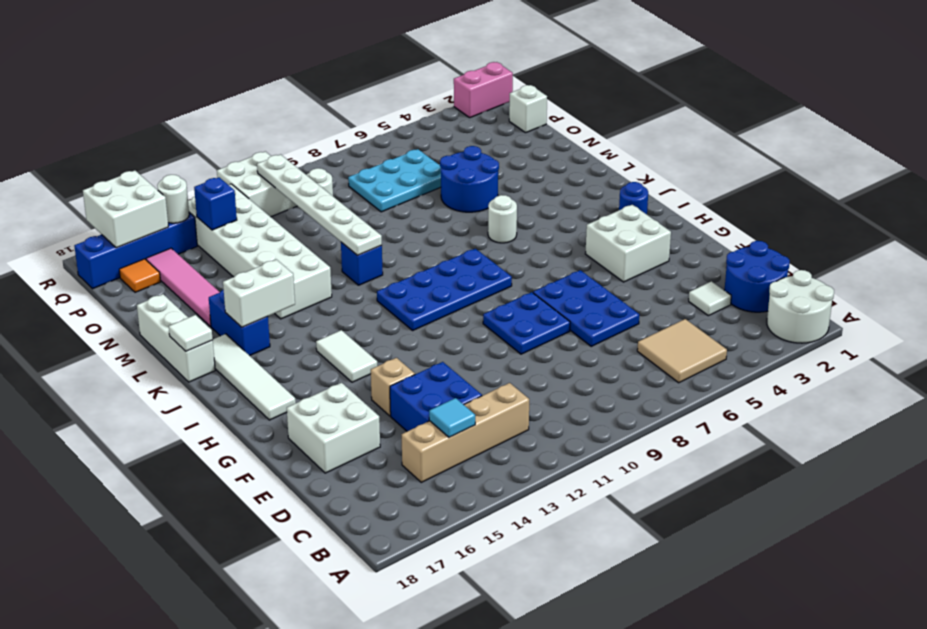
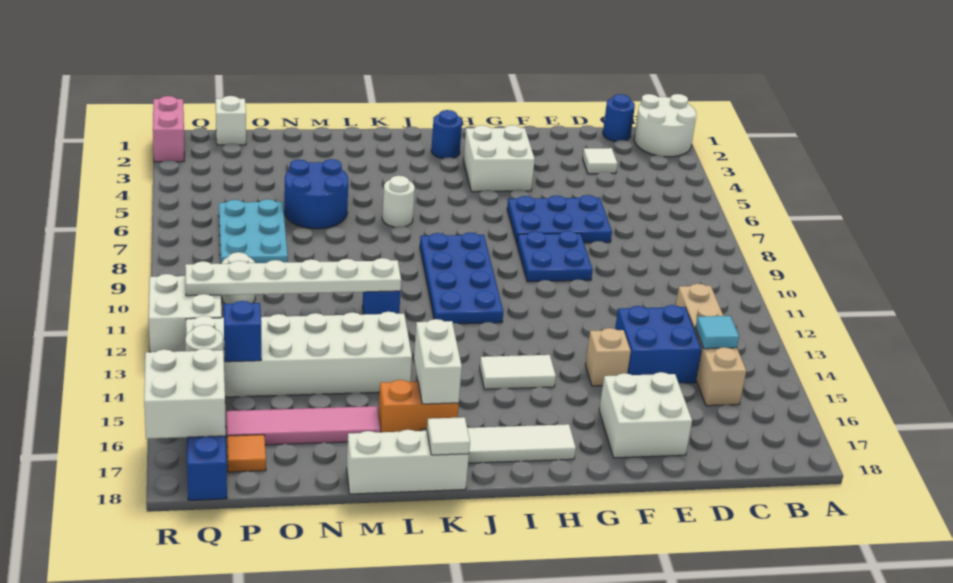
tan 2x2 tile [637,319,727,383] -> none
blue 2x2 round brick [725,241,790,312] -> blue 1x1 round brick [603,94,635,141]
blue 1x2 brick [209,289,270,356] -> orange 1x2 brick [379,380,459,432]

